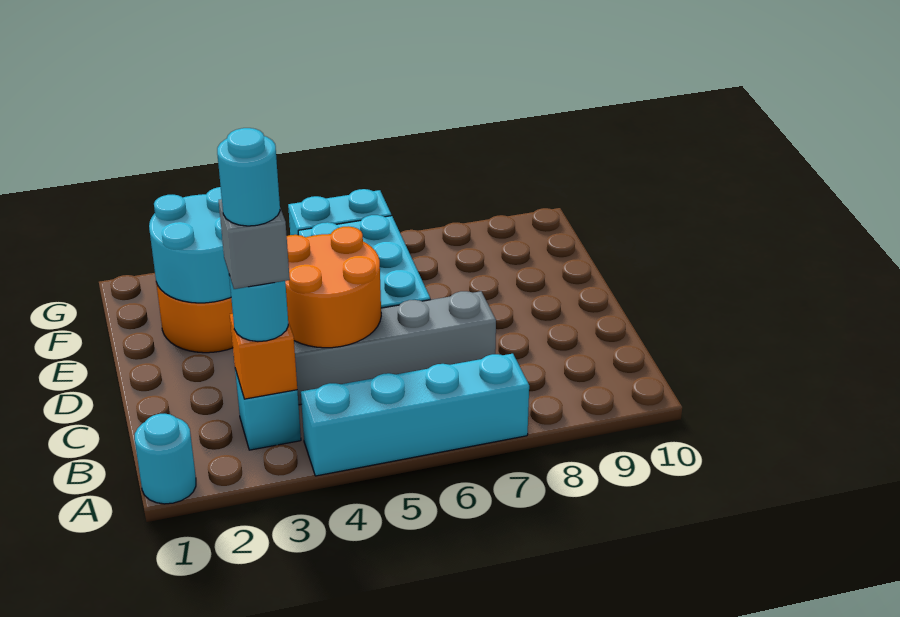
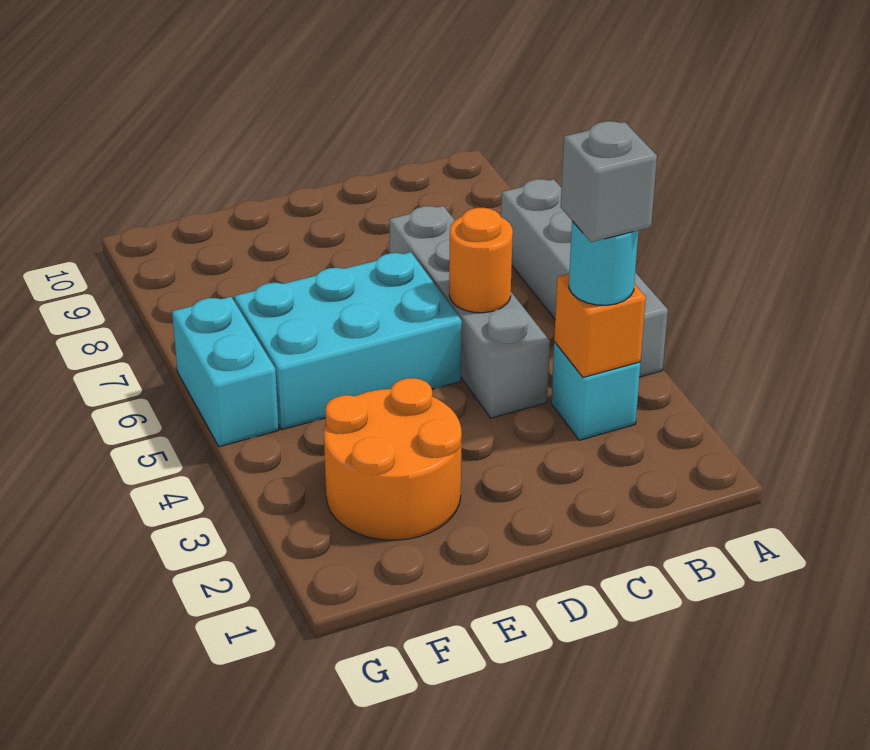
cyan 1x1 round brick [135,414,196,504] -> none
cyan 1x4 brick [301,354,529,476] -> grey 1x4 brick [501,179,668,377]
cyan 1x1 round brick [217,128,280,226] -> none
orange 2x2 round brick [285,226,381,348] -> orange 1x1 round brick [449,208,513,313]
cyan 2x2 round brick [149,187,231,303] -> none

